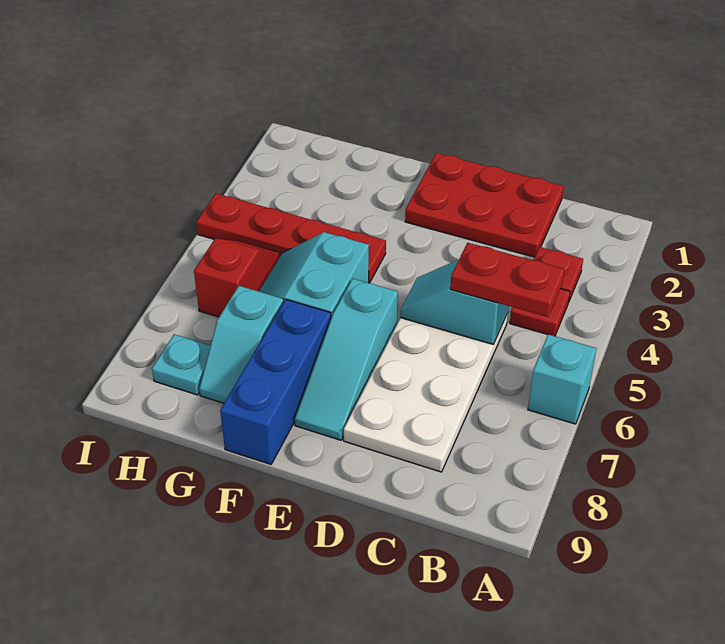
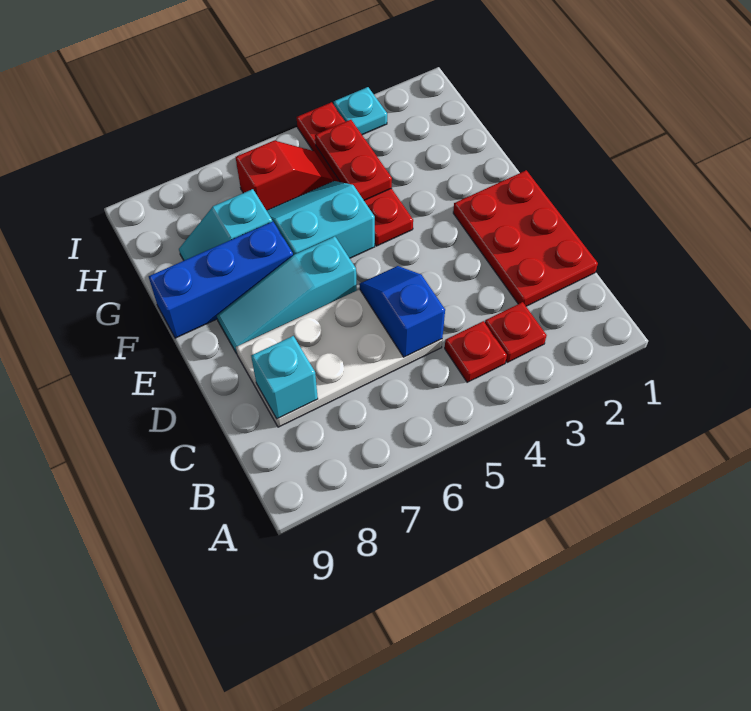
cyan 1x1 brick [528,334,597,424] -> cyan 1x1 brick moved to [251,336,318,419]
red 1x2 plate [450,243,565,317] -> red 1x2 plate moved to [315,120,392,200]
cyan 1x2 slope [400,260,509,344] -> blue 1x2 slope [359,266,445,357]
cyan 1x1 plate [152,334,210,395] -> cyan 1x1 plate moved to [334,87,387,135]

